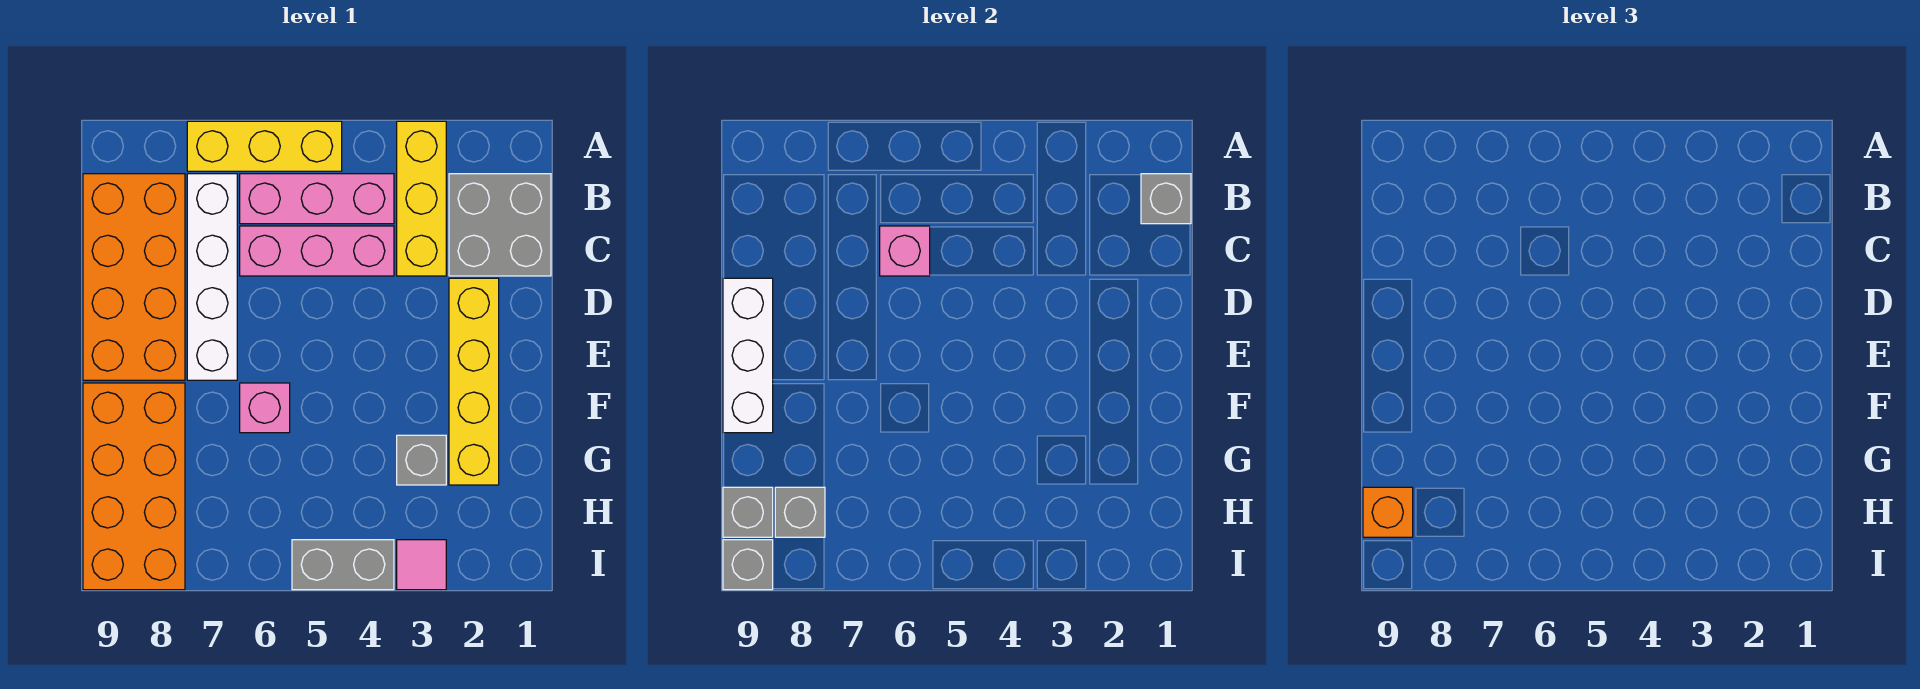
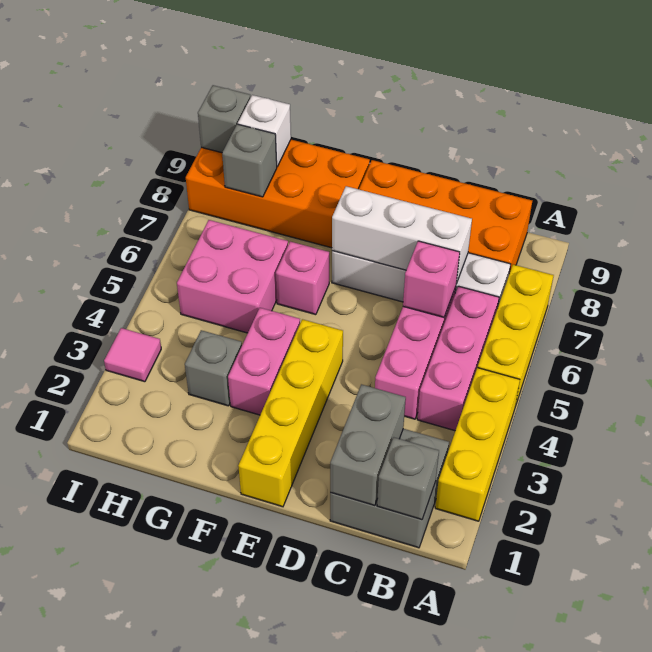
yellow 1x3 brick [397,121,446,276] -> yellow 1x3 brick turned to [435,368,520,521]
yellow 1x4 brick [449,278,499,485] -> yellow 1x4 brick turned to [238,319,343,507]
white 1x3 brick [723,278,773,433] -> white 1x3 brick moved to [332,186,472,283]
none -> pink 1x2 brick [228,308,300,415]
none -> pink 2x2 brick [177,220,288,333]
grey 1x1 brick [723,487,773,537] -> white 1x1 brick [238,95,291,167]
orange 1x1 brick [1363,487,1413,537] -> none
grey 1x2 brick [292,540,394,590] -> grey 1x2 brick moved to [330,384,406,506]

